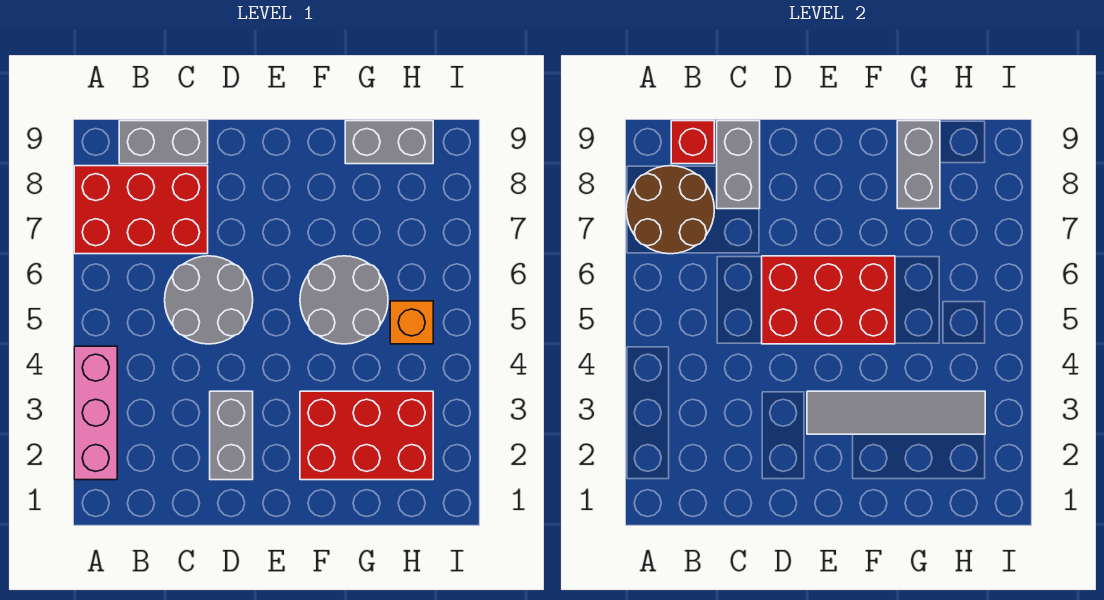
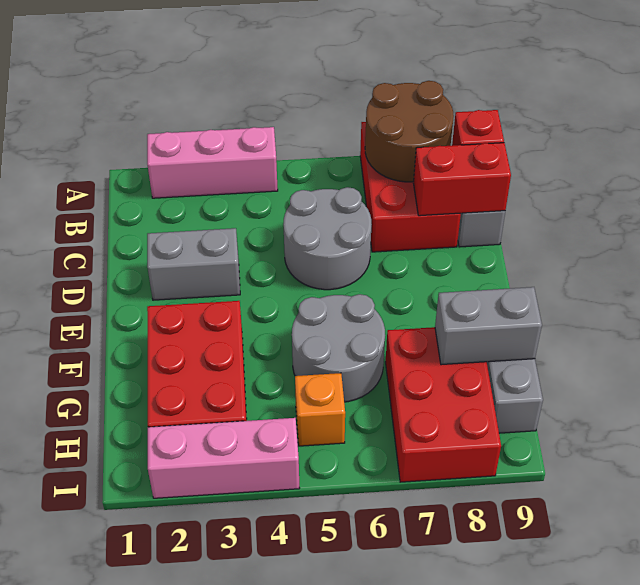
grey 1x2 brick [717,121,760,209] -> red 1x2 brick [414,143,511,216]
red 2x3 brick [762,256,895,344] -> red 2x3 brick moved to [386,327,501,482]
grey 1x4 tile [807,391,985,434] -> none
none -> pink 1x3 brick [148,418,300,498]

